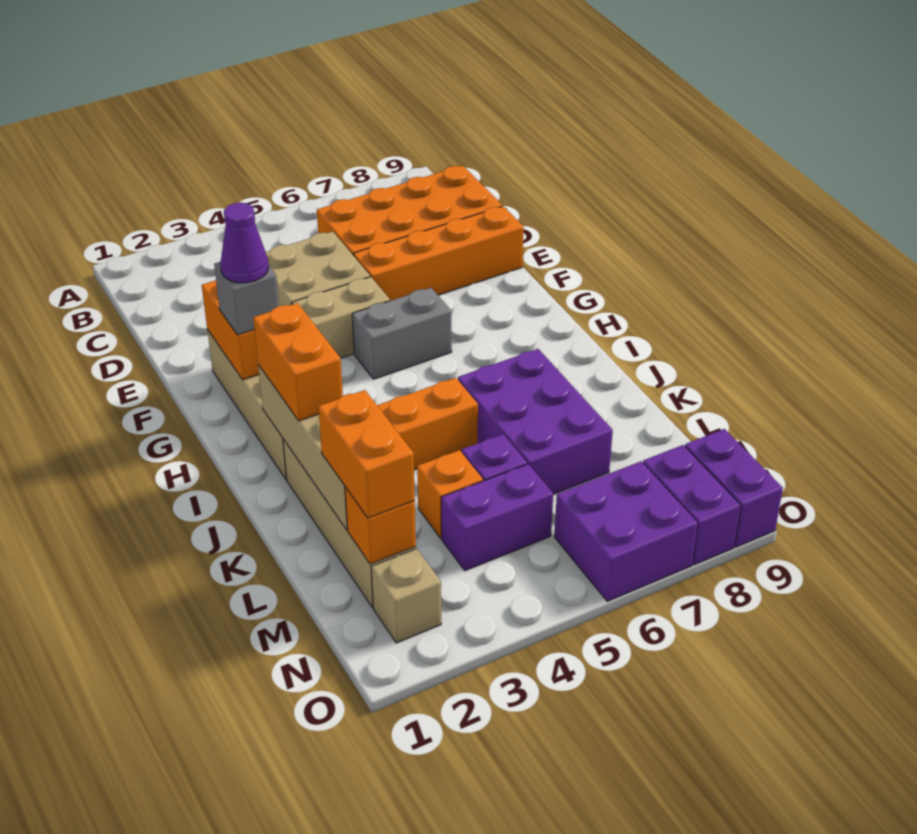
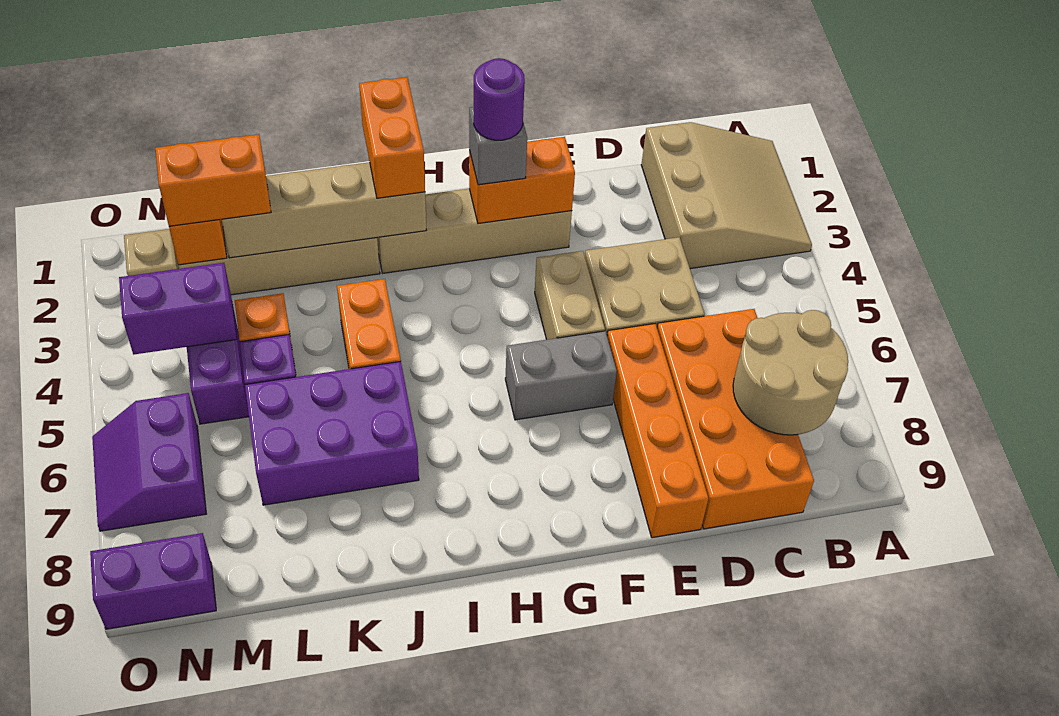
none -> tan 3x3 slope [641,122,812,269]
none -> tan 2x2 round brick [733,310,848,435]
purple 1x1 cone [220,203,268,283] -> purple 1x1 round brick [474,58,525,140]
grey 1x2 brick [352,288,452,379] -> grey 1x2 brick turned to [505,331,617,420]
orange 1x2 brick [253,303,343,421] -> orange 1x2 brick turned to [359,77,425,198]
purple 2x2 brick [554,461,698,601] -> purple 2x2 slope [92,393,206,531]
purple 1x2 brick [643,445,741,565] -> purple 1x2 brick moved to [119,263,237,355]

